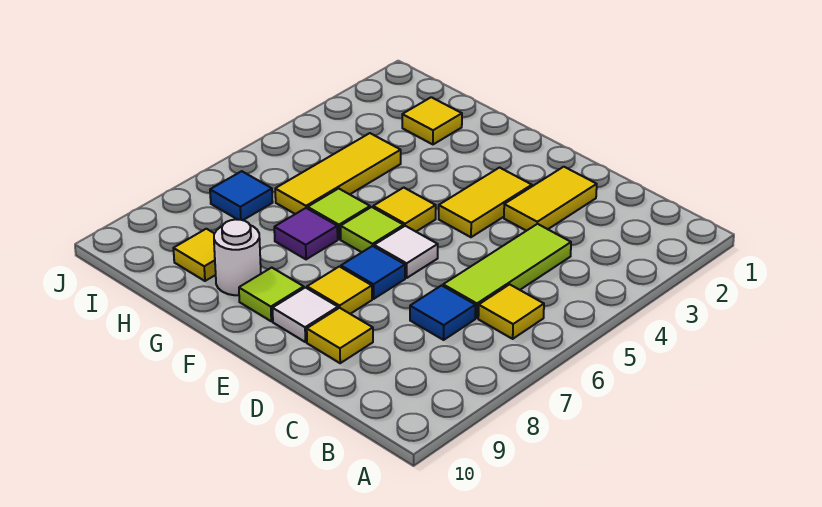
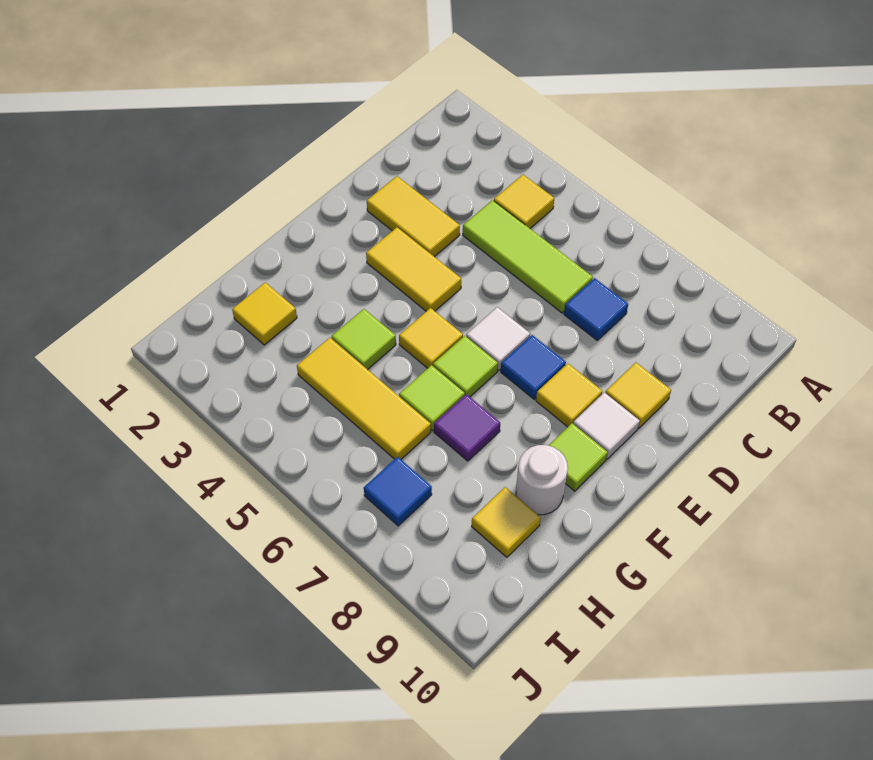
yellow 1x1 tile [478,284,544,339] -> yellow 1x1 tile moved to [494,175,554,228]
none -> lime 1x1 tile [332,309,396,370]

